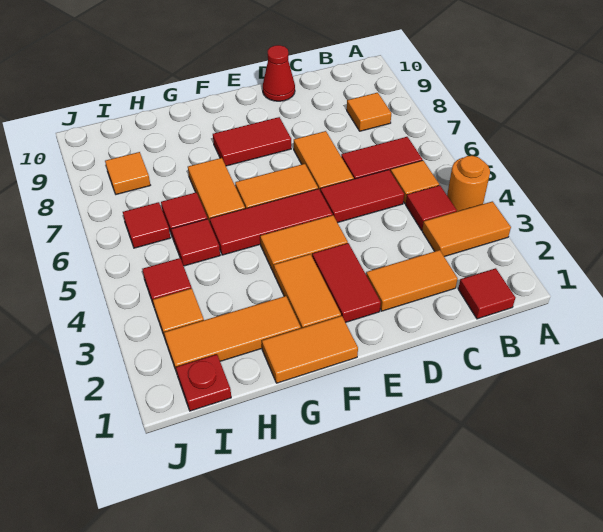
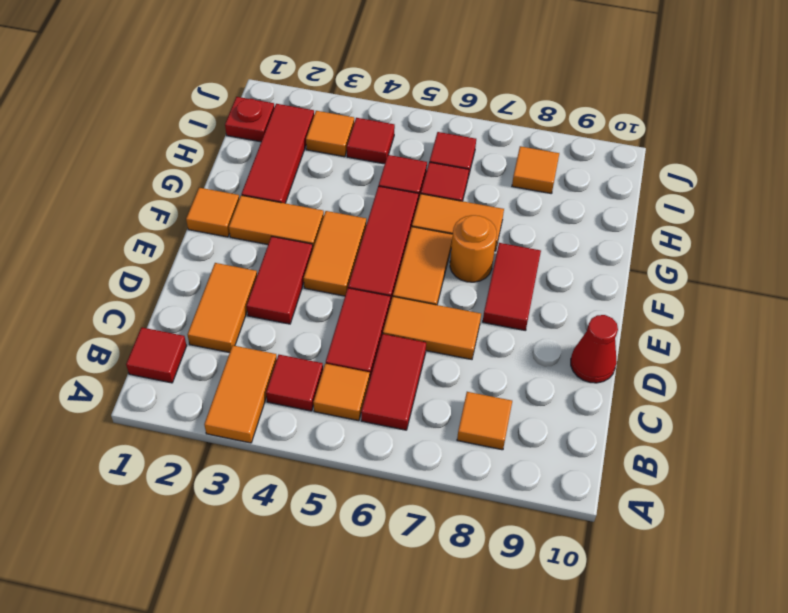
orange 1x1 round brick [447,156,490,211] -> orange 1x1 round brick moved to [450,215,497,282]
red 1x2 tile [312,243,381,322] -> red 1x2 tile turned to [247,236,313,324]
orange 1x2 tile [262,316,358,383] -> orange 1x1 tile [186,188,239,237]
orange 1x3 tile [164,296,301,372] -> red 1x3 tile [242,104,314,203]

